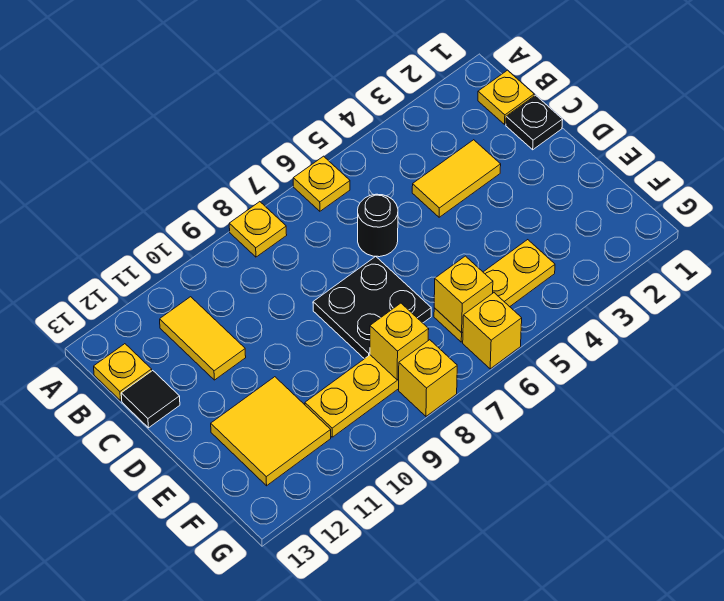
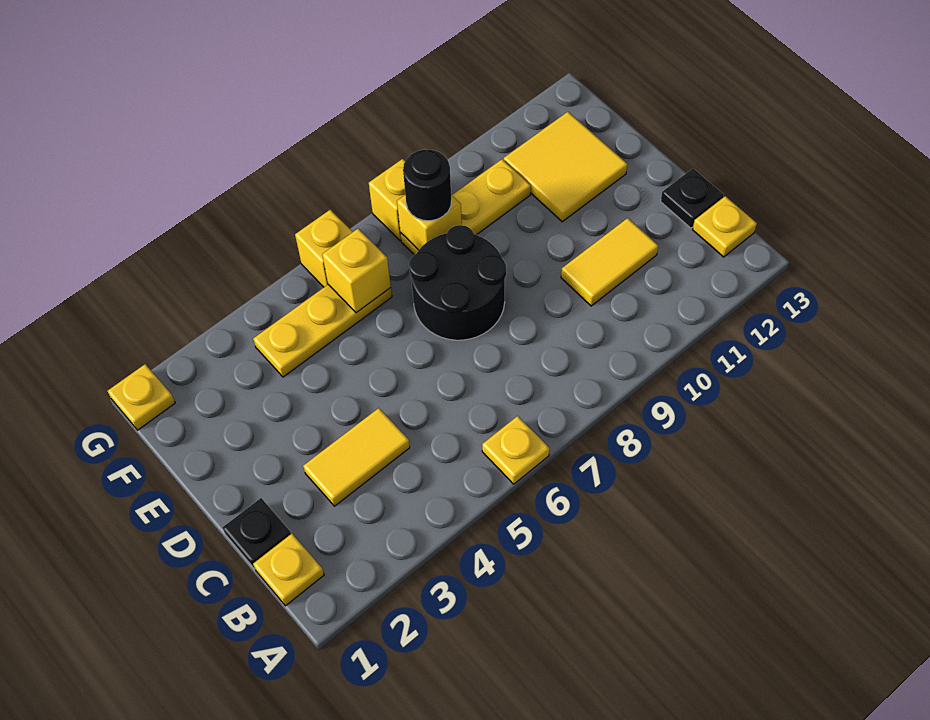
yellow 1x1 plate [229,202,287,257] -> yellow 1x1 plate moved to [108,364,175,430]
yellow 1x2 tile [160,297,246,380] -> yellow 1x2 tile turned to [561,218,658,306]
black 1x1 round brick [358,194,398,257] -> black 1x1 round brick moved to [403,150,451,221]
black 1x1 tile [121,371,180,428] -> black 1x1 plate [661,168,724,228]
black 2x2 plate [313,256,431,359] -> black 2x2 round brick [409,225,506,340]

